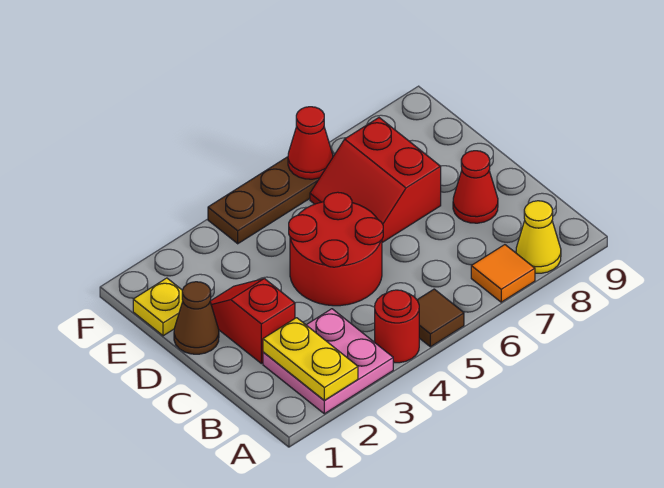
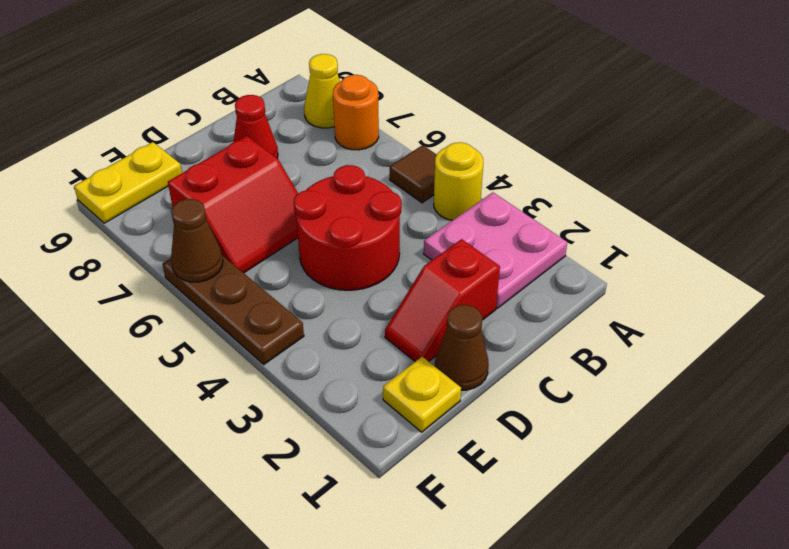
yellow 1x2 plate [263,318,358,400] -> yellow 1x2 plate moved to [74,142,182,223]
red 1x1 round brick [375,290,419,363] -> yellow 1x1 round brick [434,142,483,220]
orange 1x1 tile [471,245,535,302] -> orange 1x1 round brick [333,75,379,150]
red 1x1 cone [288,107,333,179] -> brown 1x1 cone [171,199,223,282]

